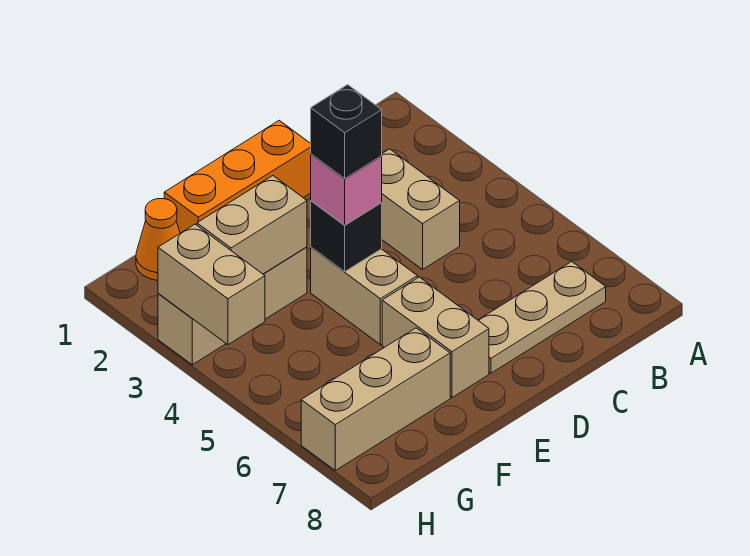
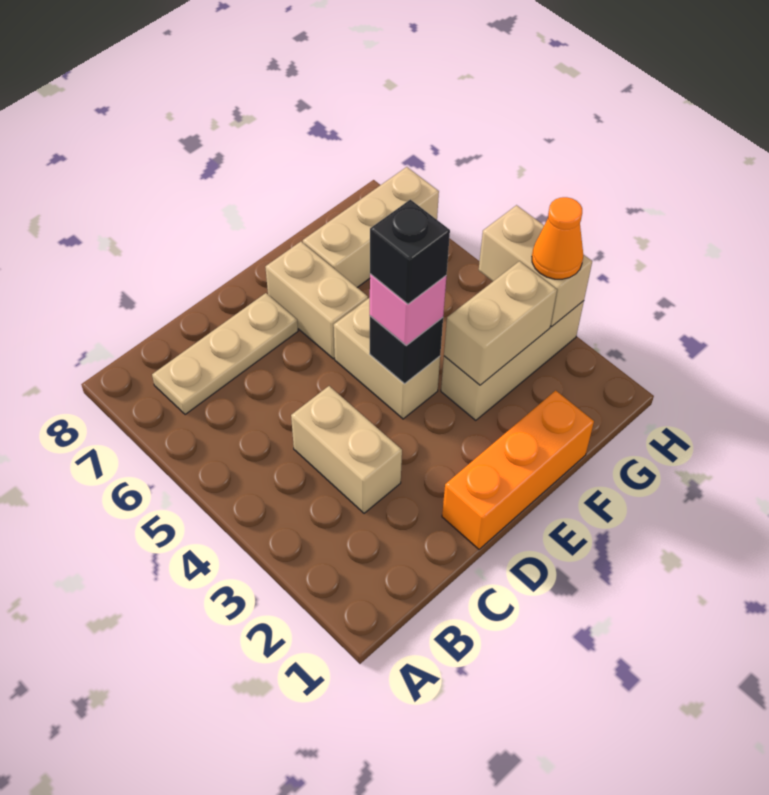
orange 1x1 cone [136,199,180,280] -> orange 1x1 cone moved to [532,197,583,279]

